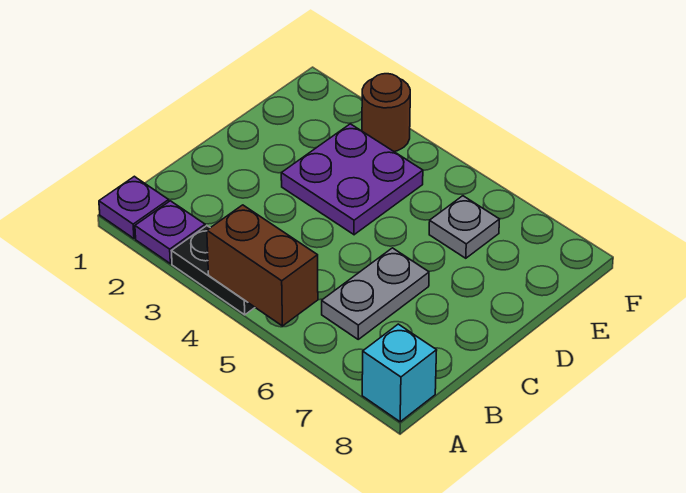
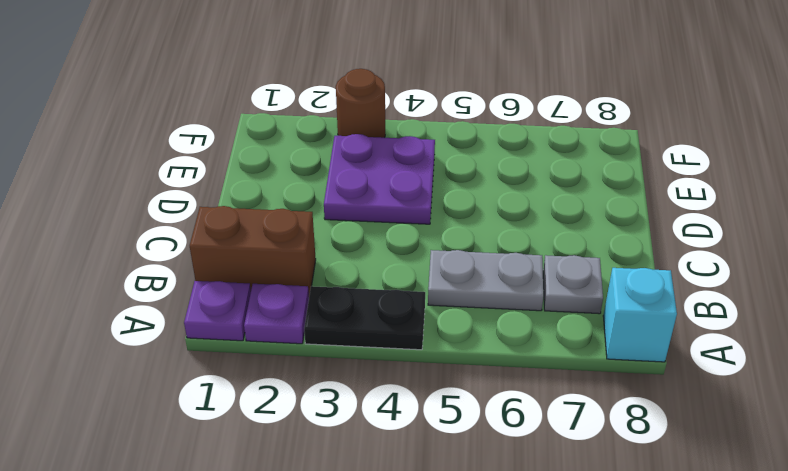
brown 1x2 brick [207,205,318,326] -> brown 1x2 brick moved to [190,206,316,295]
grey 1x2 plate [322,248,429,339] -> grey 1x2 plate turned to [428,250,544,311]
grey 1x1 plate [429,196,500,258] -> grey 1x1 plate moved to [543,255,603,314]

